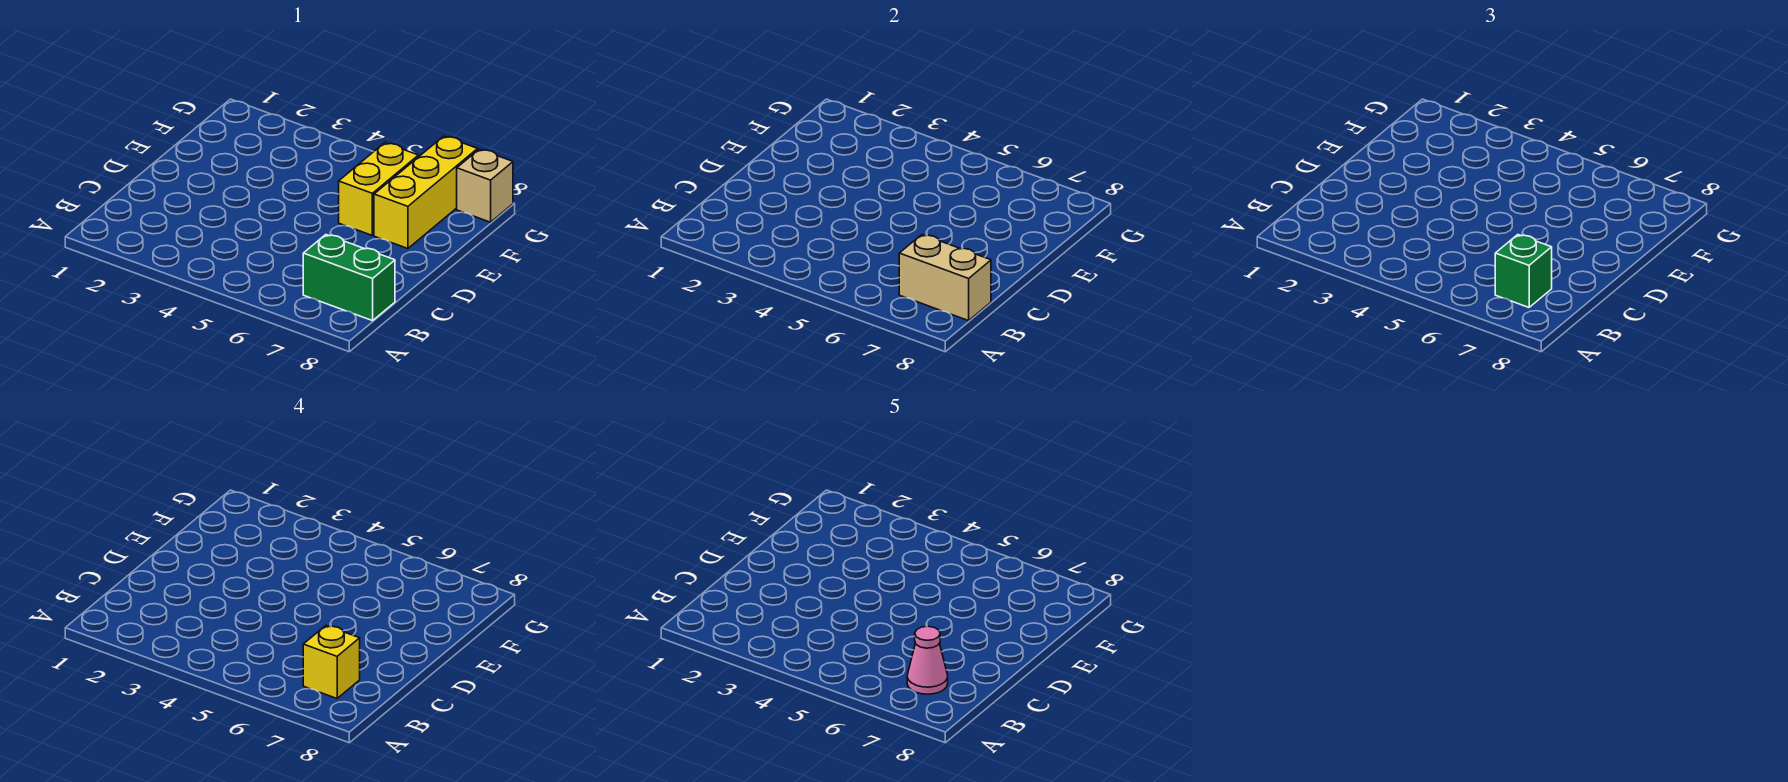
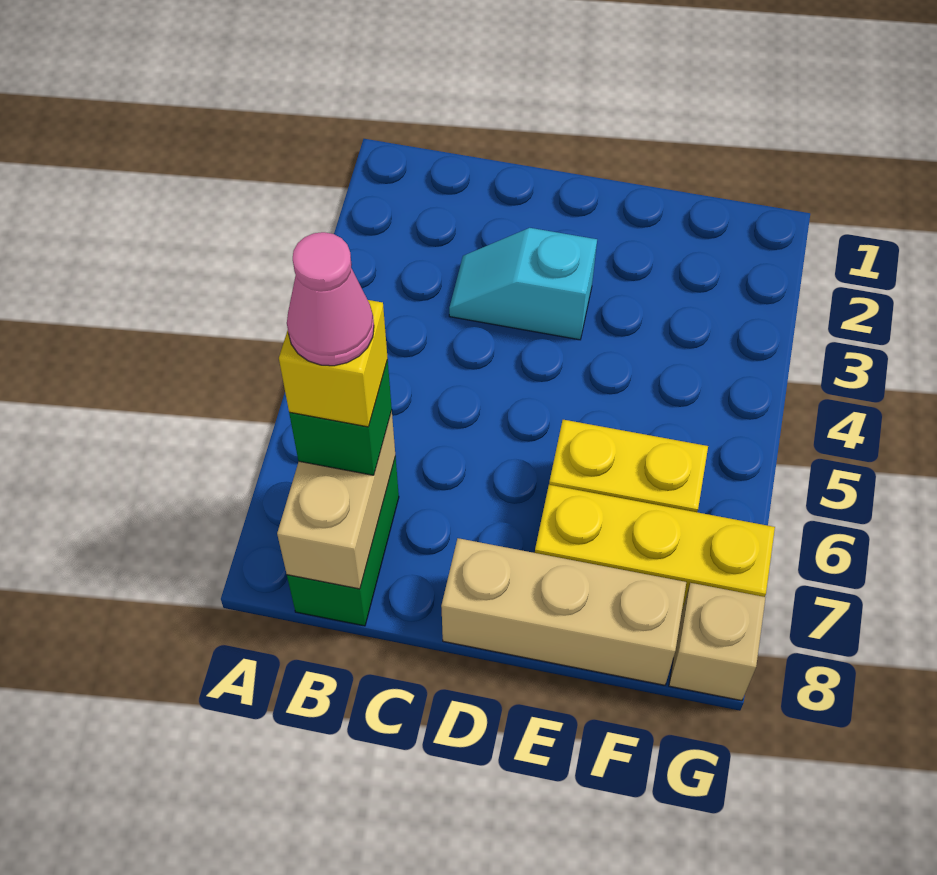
none -> cyan 1x2 slope [449,228,597,340]
none -> tan 1x3 brick [441,538,686,685]

